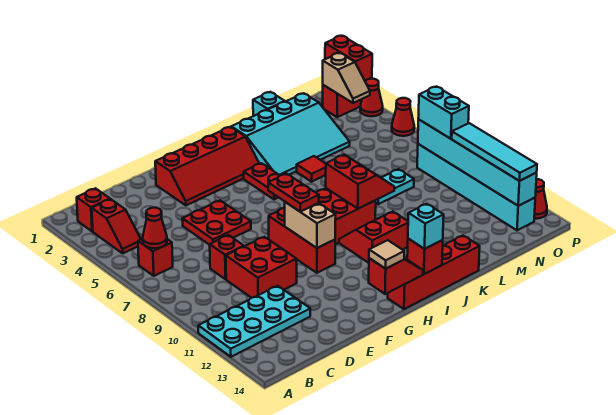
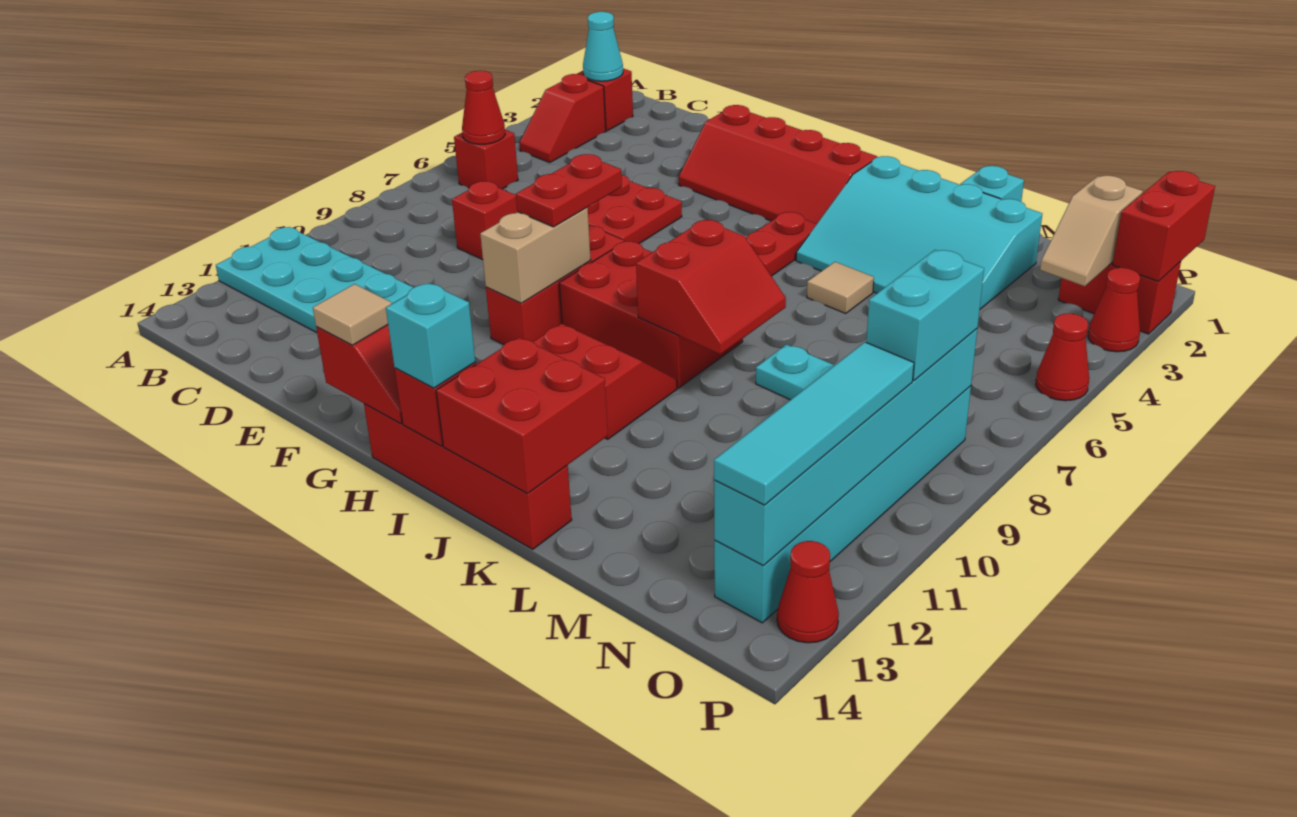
none -> cyan 1x1 cone [583,12,623,81]
red 2x2 brick [226,237,297,298] -> red 2x2 brick moved to [436,337,608,494]
red 1x1 tile [297,156,326,182] -> tan 1x1 tile [807,262,874,313]

